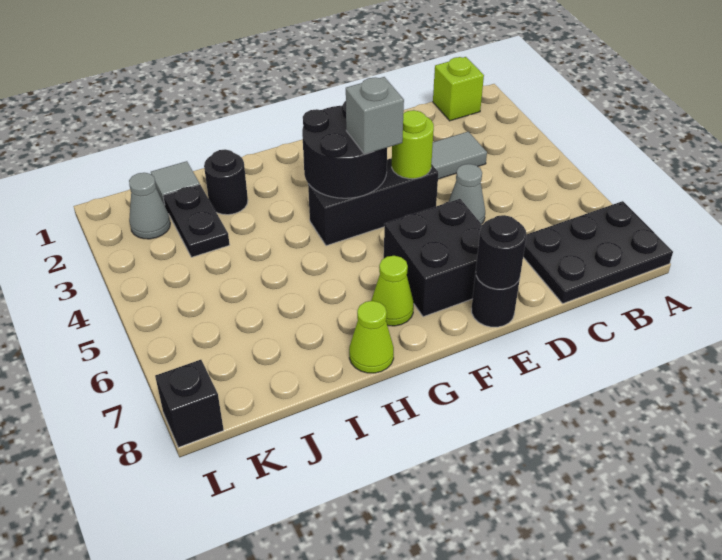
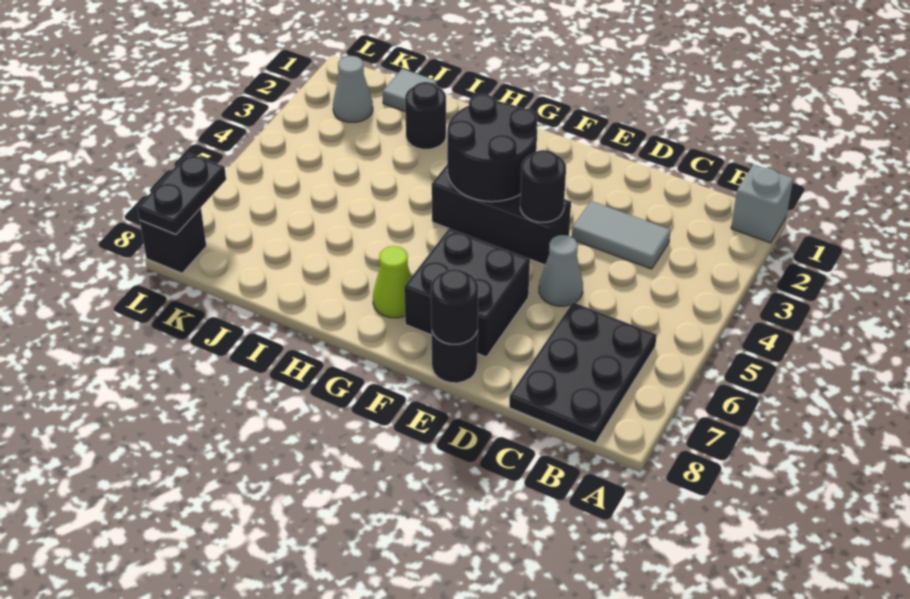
black 2x3 plate [523,201,673,303] -> black 2x3 plate turned to [509,302,657,443]
lime 1x1 brick [433,57,484,121] -> none
lime 1x1 round brick [392,110,434,179] -> black 1x1 round brick [520,150,566,222]
grey 1x1 brick [346,77,404,154] -> grey 1x1 brick moved to [731,164,793,243]
lime 1x1 cone [349,301,394,373] -> none
black 1x2 plate [163,185,230,257] -> black 1x2 plate moved to [137,153,226,234]

